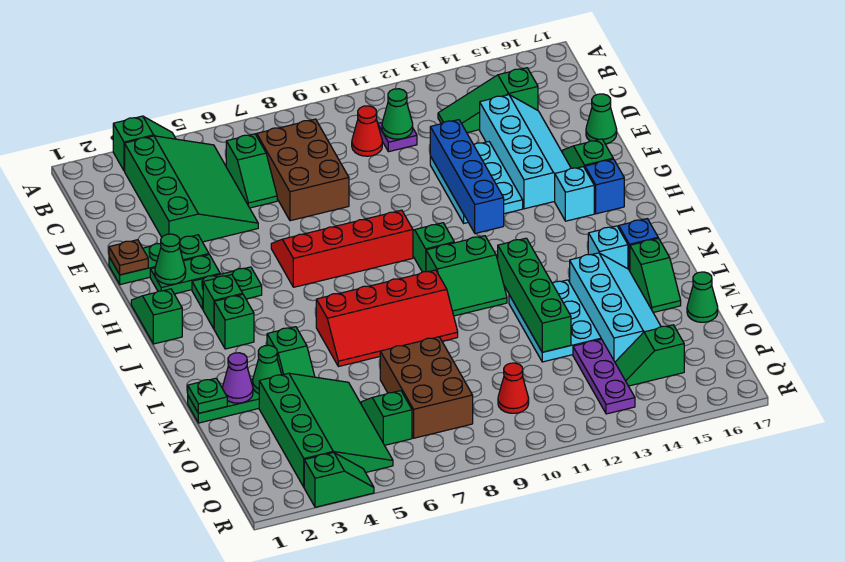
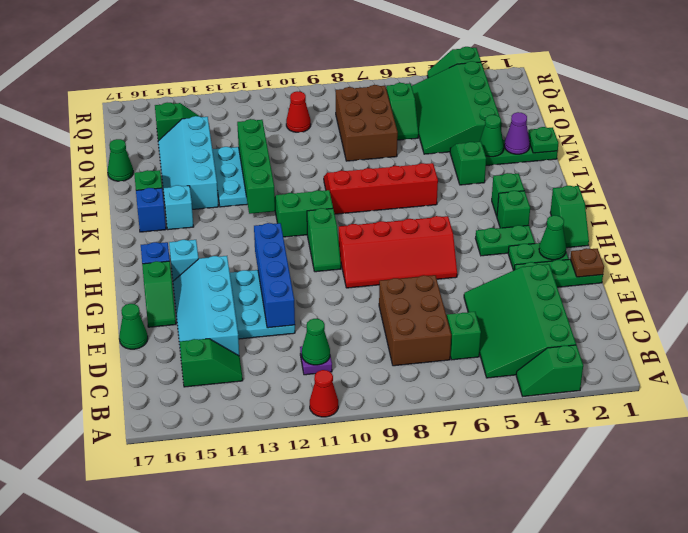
red 1x1 cone [352,106,382,156] -> red 1x1 cone moved to [310,370,338,417]
green 1x3 slope [438,68,538,133] -> green 1x2 slope [180,339,243,387]
purple 1x3 plate [573,339,635,414] -> none

